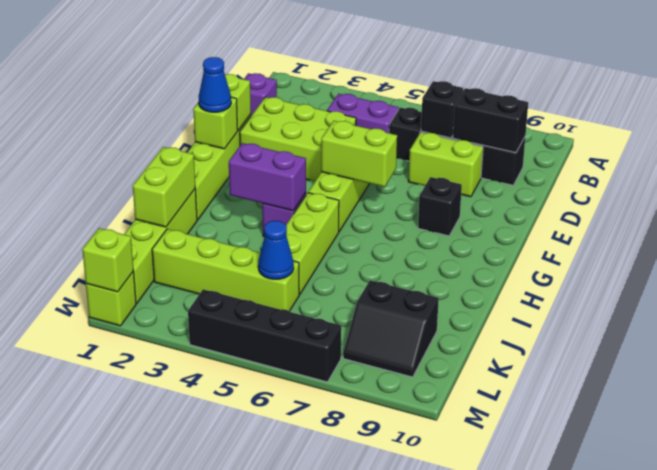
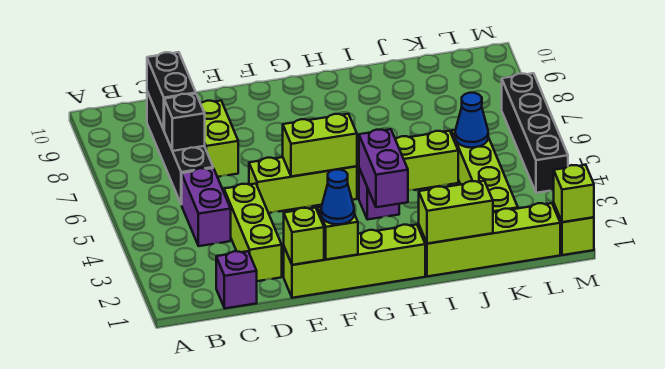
lime 2x3 brick [240,97,356,181] -> lime 1x3 brick [224,184,282,281]
lime 1x2 brick [321,121,397,187] -> lime 1x2 brick turned to [283,114,357,177]
black 1x1 brick [418,177,462,236] -> none
black 2x2 slope [343,280,439,377] -> none

